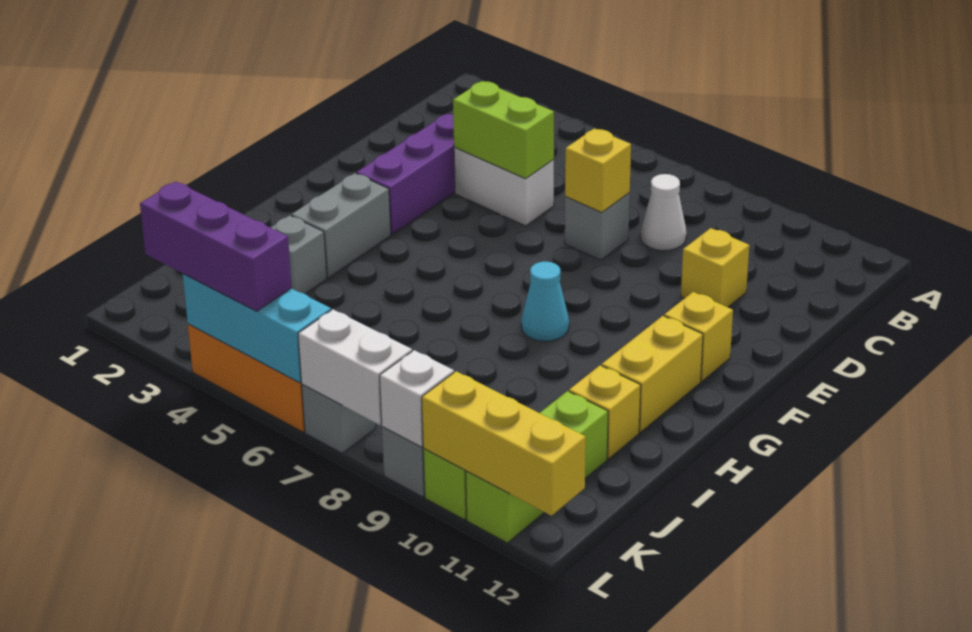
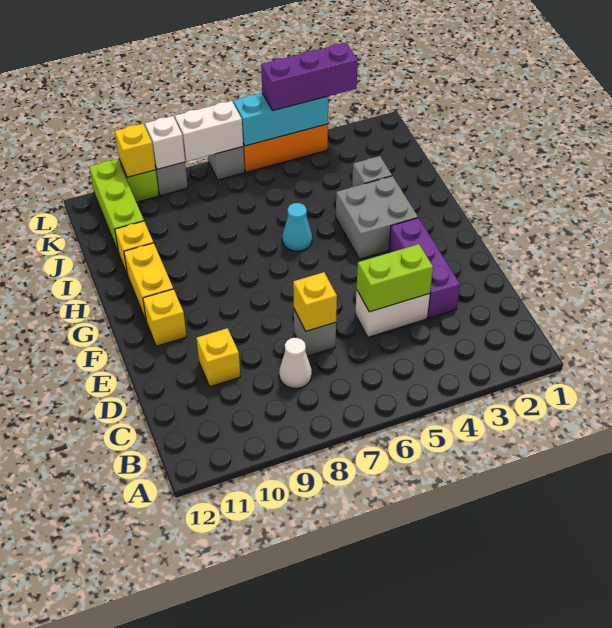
grey 1x2 brick [291,173,391,278] -> grey 2x2 brick [336,176,418,259]
cyan 1x1 cone [521,262,569,341] -> cyan 1x1 cone moved to [282,203,312,251]
yellow 1x3 brick [422,371,586,516] -> yellow 1x1 brick [115,124,156,177]

